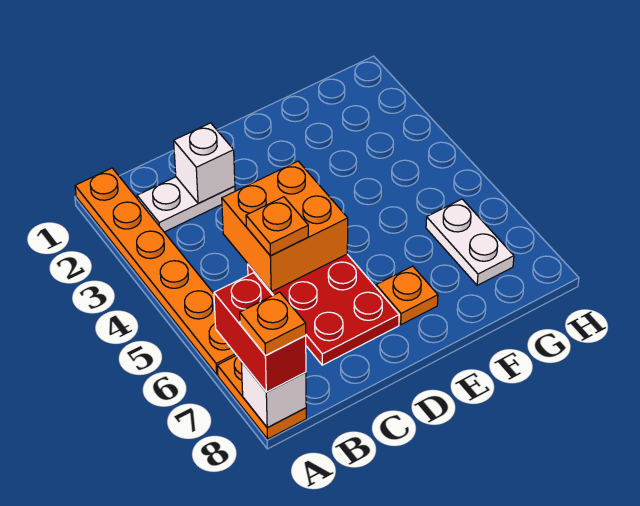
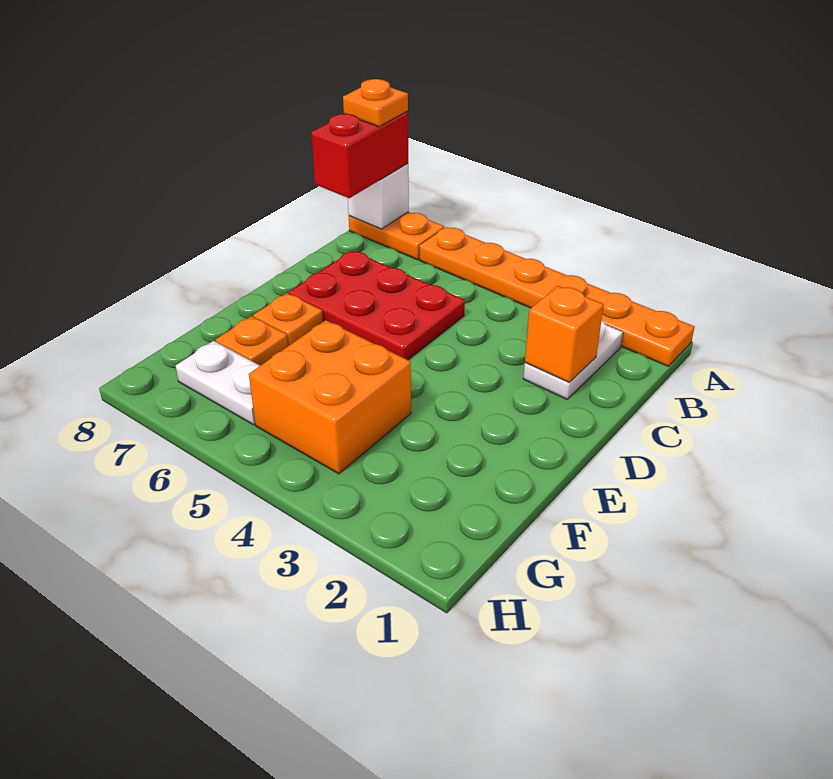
red 1x2 brick [214,273,306,392] -> red 1x2 brick turned to [311,111,408,198]
white 1x1 brick [174,123,235,203] -> orange 1x1 brick [525,286,604,382]
orange 2x2 brick [222,161,348,292] -> orange 2x2 brick moved to [249,320,411,474]
orange 1x1 plate [246,197,308,256] -> orange 1x1 plate moved to [216,316,288,366]

